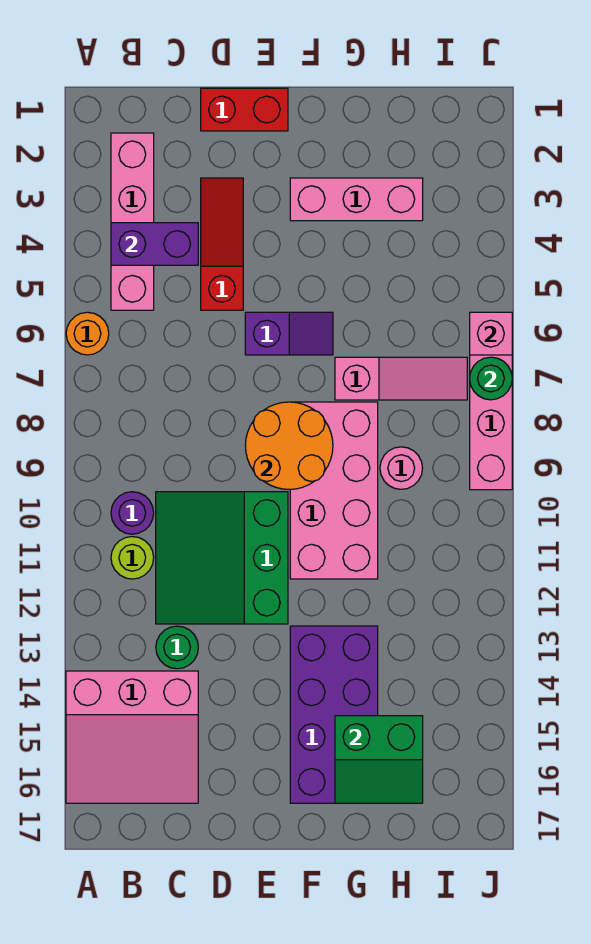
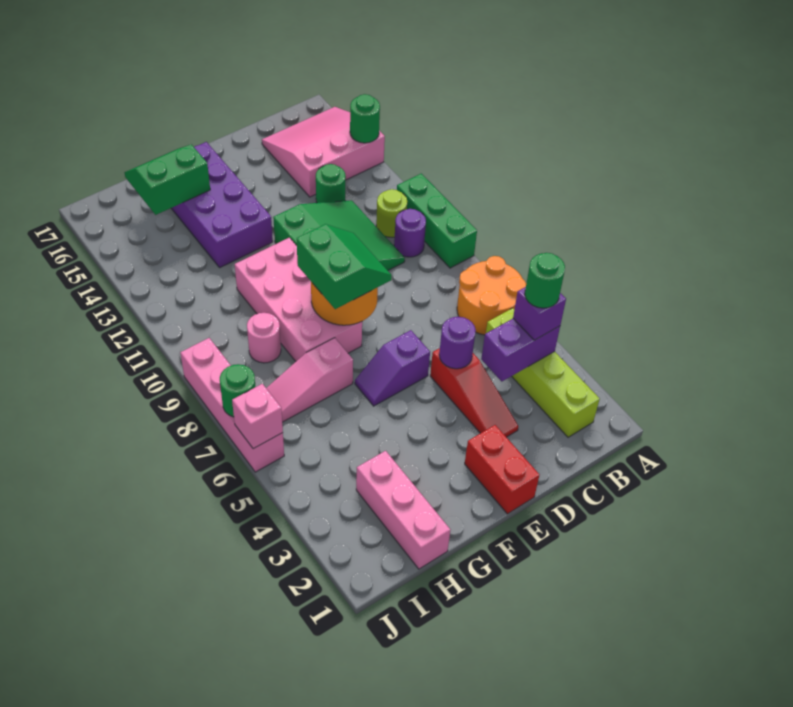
orange 1x1 round brick [66,312,109,355] -> orange 2x2 round brick [457,256,526,335]
none -> green 1x3 brick [397,174,477,268]
none -> green 1x1 round brick [350,94,380,143]
pink 1x4 brick [111,133,154,310] -> lime 1x4 brick [486,308,600,437]
none -> purple 1x1 brick [513,287,566,340]
none -> green 1x1 round brick [525,253,565,308]
red 1x2 brick [201,88,288,131] -> red 1x2 brick turned to [465,425,540,514]
none -> purple 1x1 round brick [439,317,476,369]
none -> green 2x2 slope [297,224,392,309]
pink 1x3 brick [290,178,423,221] -> pink 1x3 brick turned to [356,451,450,569]

